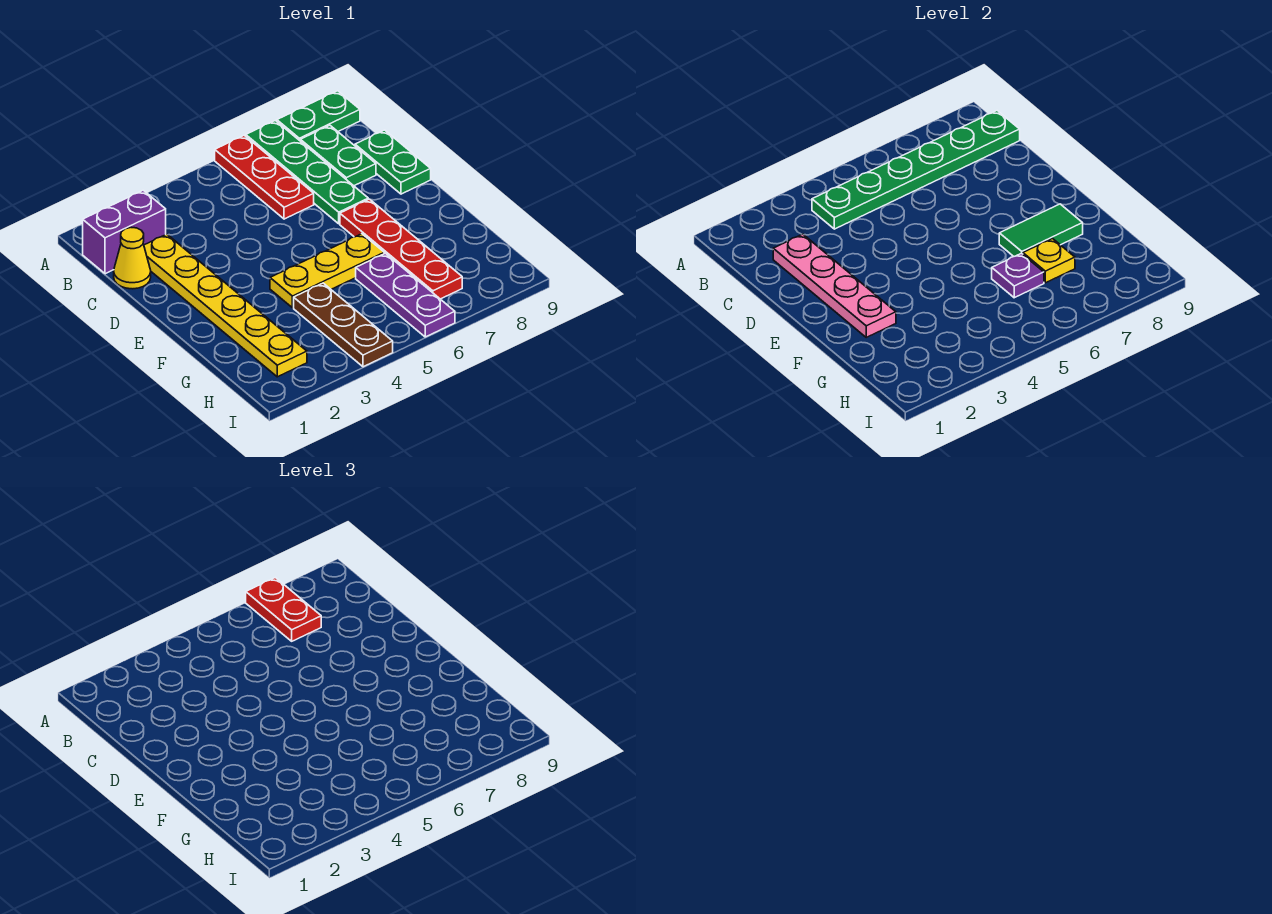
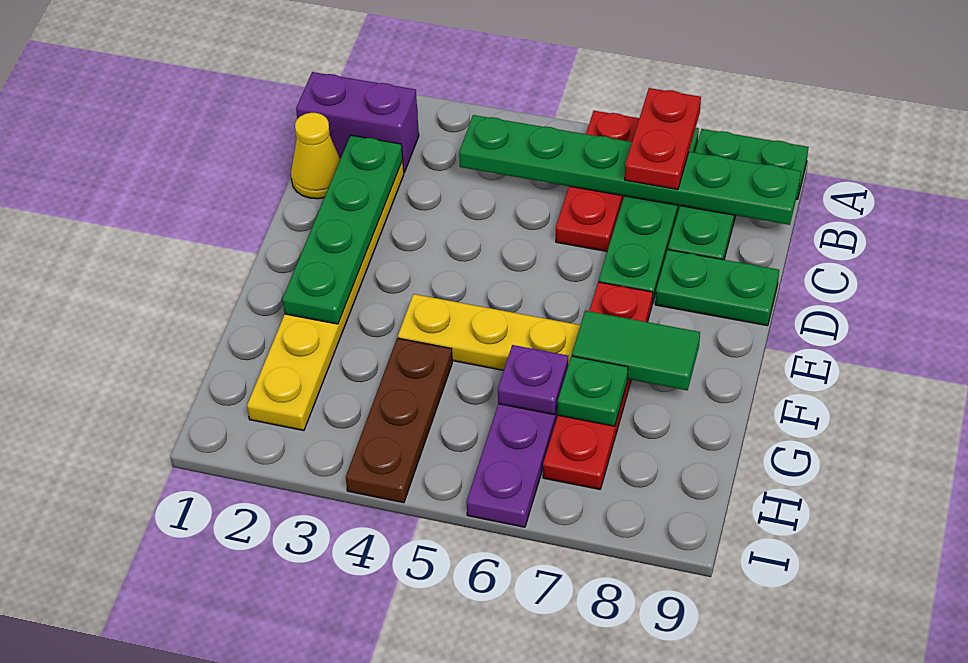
pink 1x4 plate [773,234,896,337] -> green 1x4 plate [282,135,403,324]
green 1x2 plate [355,130,431,194] -> green 1x2 plate turned to [655,250,779,326]
yellow 1x1 plate [1023,239,1075,283] -> green 1x1 plate [558,356,628,426]

